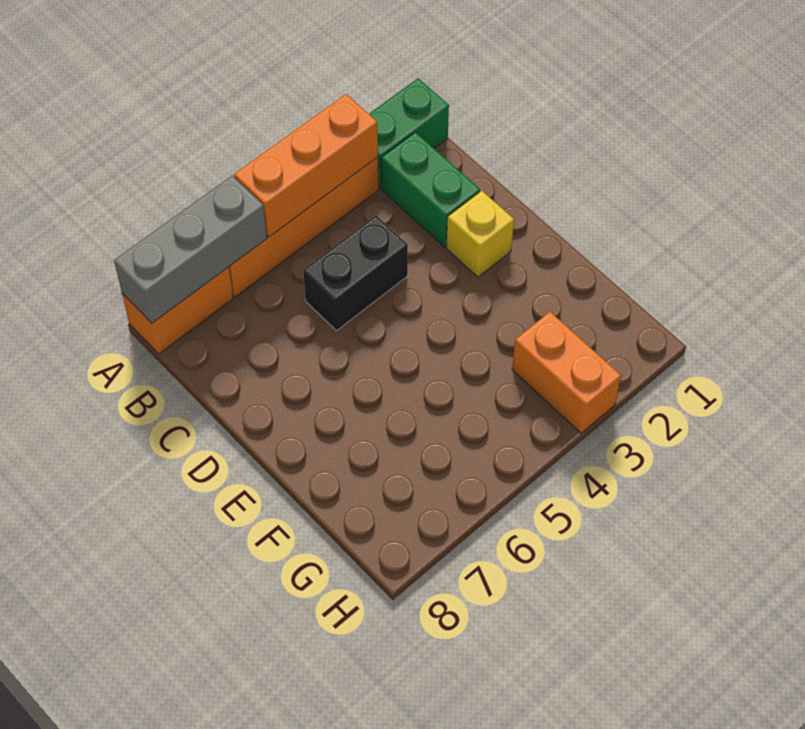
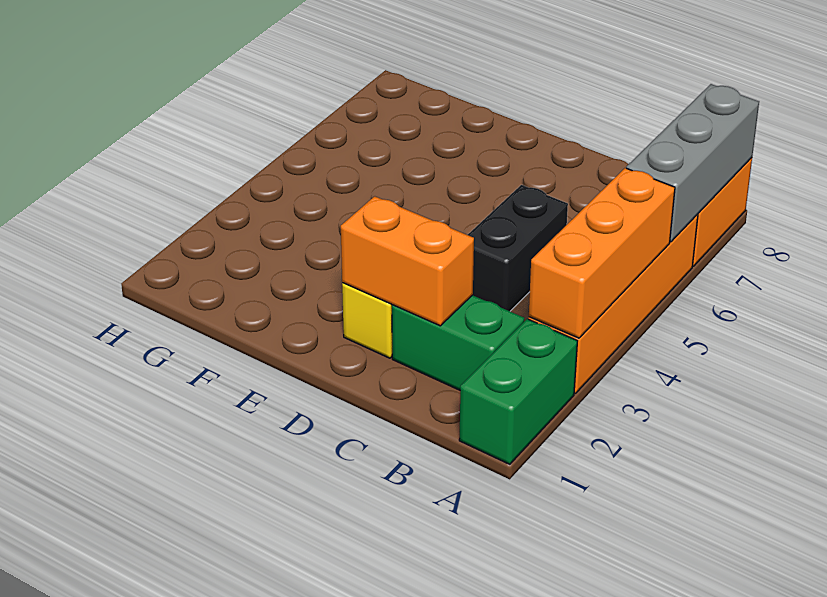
orange 1x2 brick [512,312,621,433] -> orange 1x2 brick moved to [341,196,474,326]

